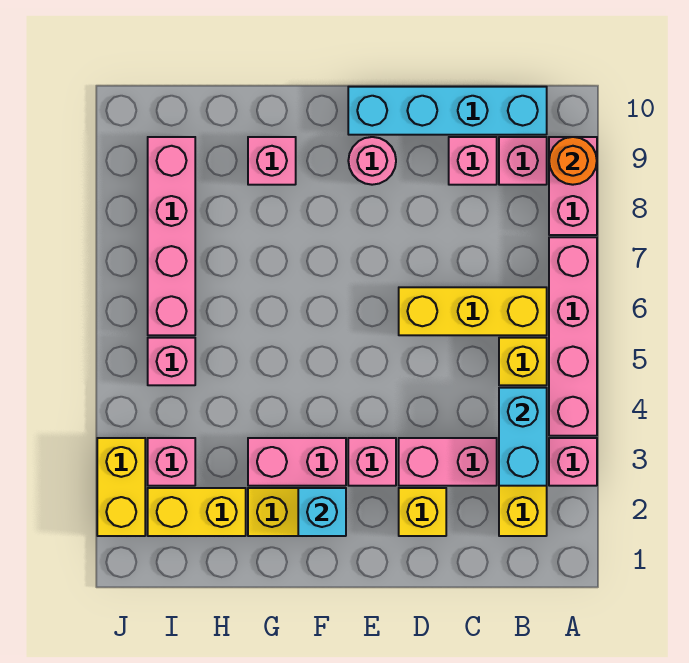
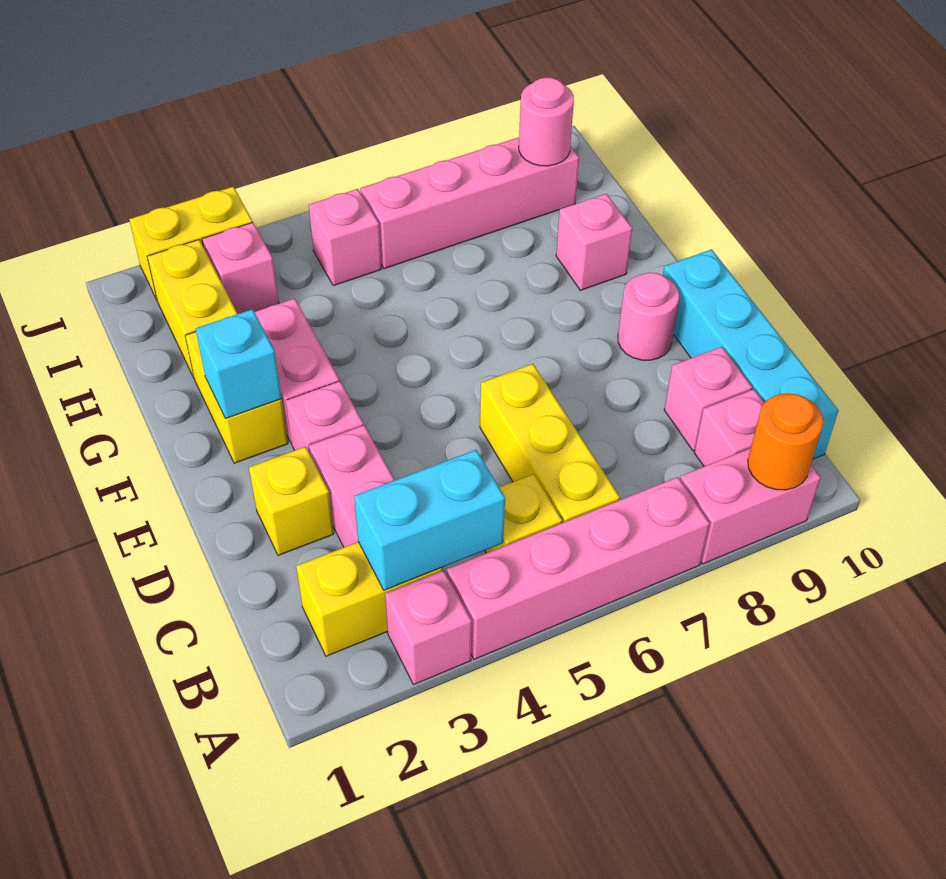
none -> pink 1x1 round brick [519,77,574,166]

